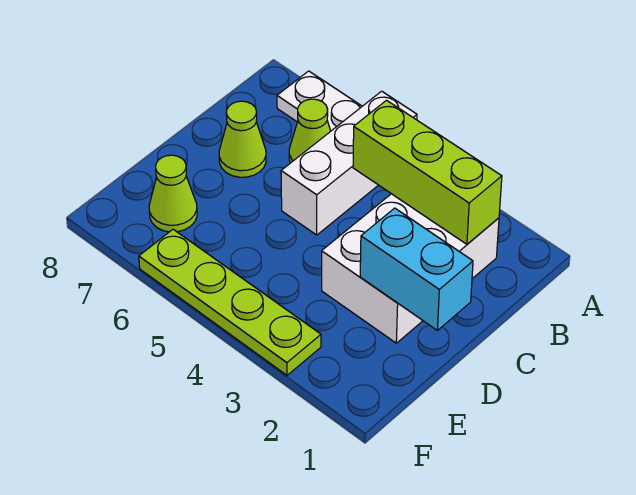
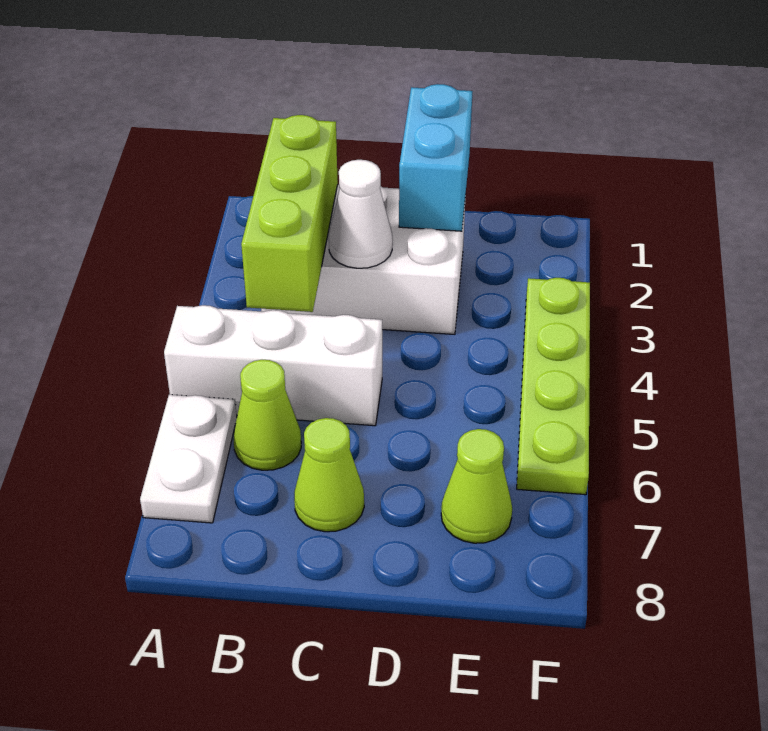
none -> white 1x1 cone [329,160,393,268]

